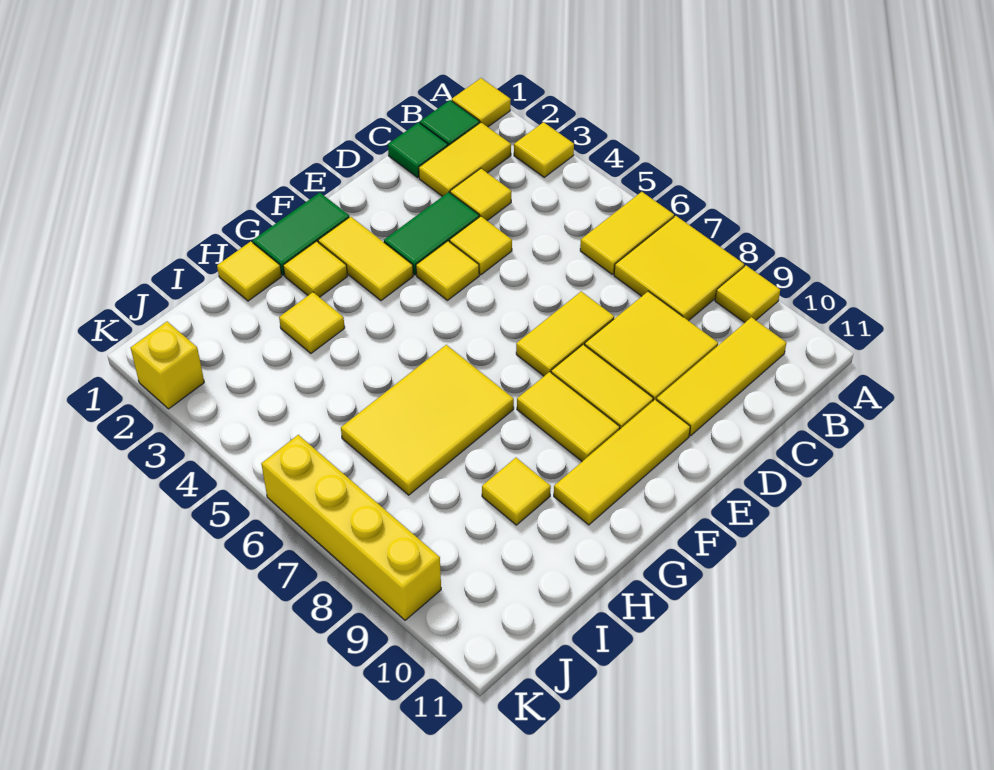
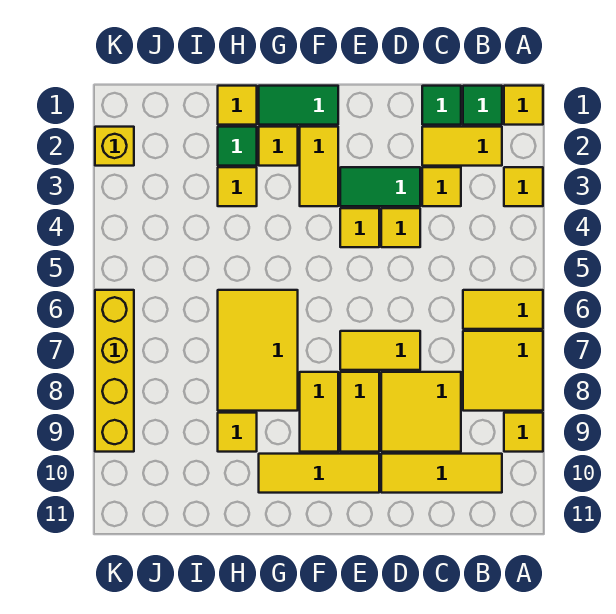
yellow 2x3 tile [341,345,514,495] -> yellow 2x3 tile turned to [218,290,298,411]
none -> green 1x1 tile [218,127,257,166]

